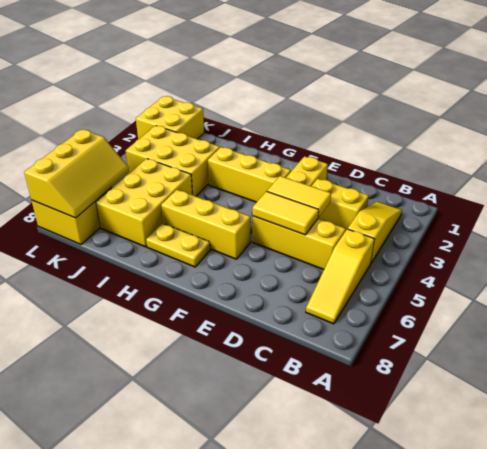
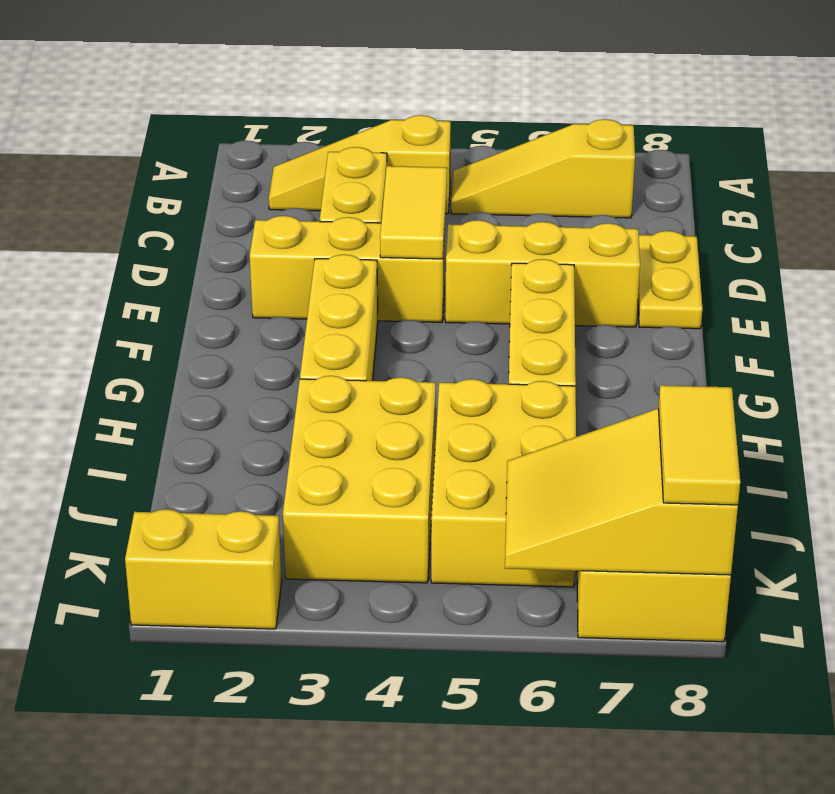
yellow 1x3 slope [306,229,374,324] -> yellow 1x3 slope turned to [451,119,635,218]
yellow 1x3 brick [252,216,346,269] -> yellow 1x3 brick turned to [445,220,640,327]
yellow 1x2 tile [253,191,319,235] -> yellow 1x2 tile moved to [658,385,740,505]
yellow 1x2 plate [146,223,210,267] -> yellow 1x2 plate moved to [638,231,702,329]
yellow 2x3 brick [96,159,192,247] -> yellow 2x3 brick turned to [431,379,576,587]
yellow 2x2 brick [136,96,204,139] -> yellow 1x2 brick [125,509,282,629]
yellow 2x3 slope [24,129,129,218] -> yellow 2x3 slope turned to [505,409,738,575]

